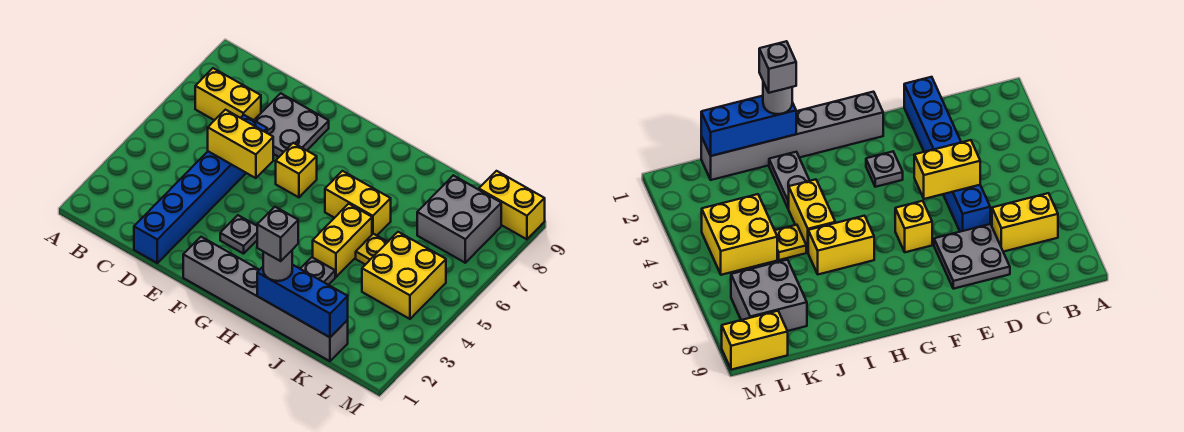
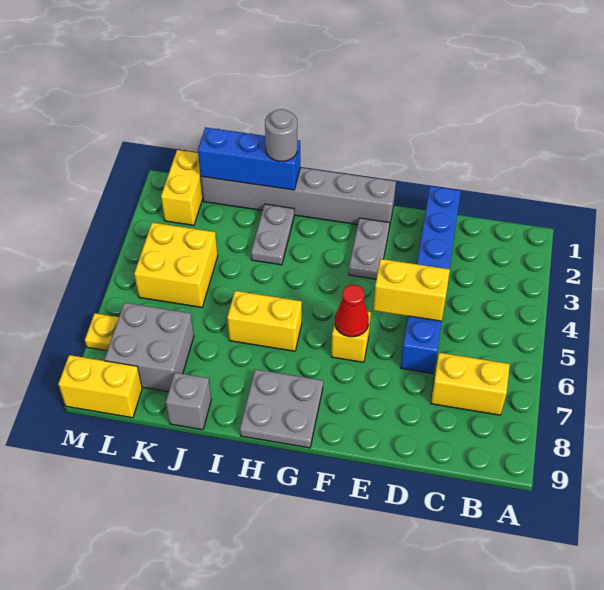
grey 2x2 plate [254,93,329,157] -> grey 2x2 plate moved to [240,369,323,448]
grey 1x1 plate [220,215,257,254] -> grey 1x2 plate [348,218,390,279]
none -> red 1x1 cone [335,285,369,337]
grey 1x1 brick [257,207,298,261] -> grey 1x1 brick moved to [166,373,211,430]
yellow 1x2 brick [313,204,372,277] -> yellow 1x2 brick moved to [161,150,203,225]
yellow 1x1 plate [356,234,387,265] -> yellow 1x1 plate moved to [85,313,119,351]

